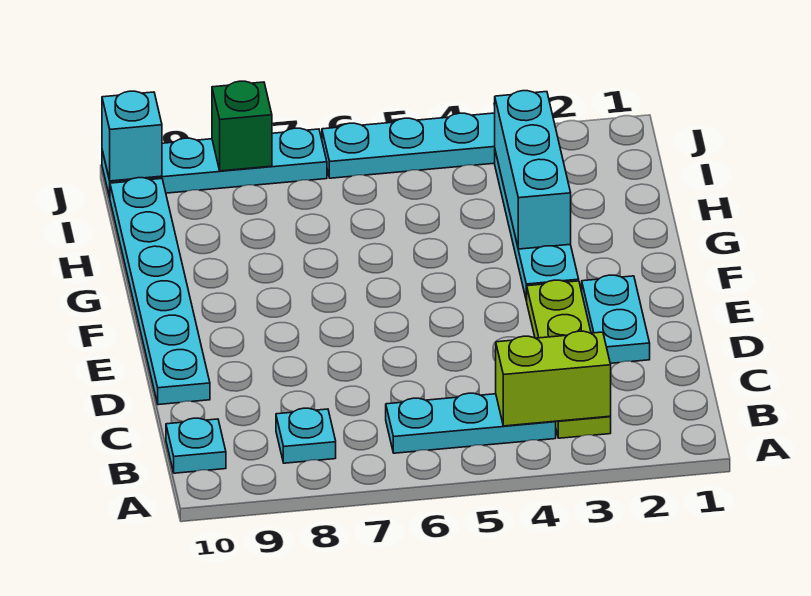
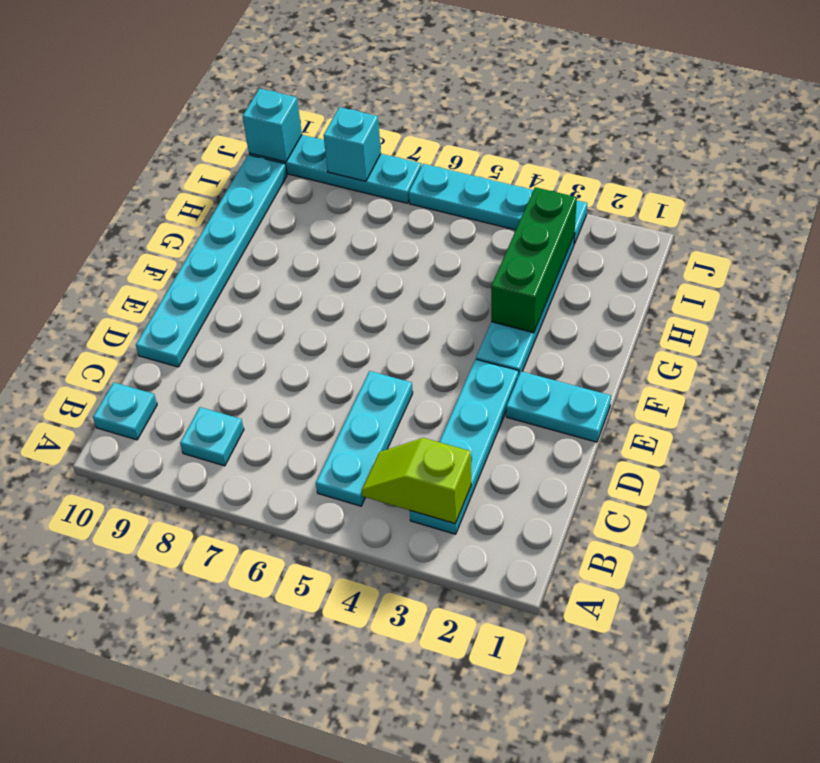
lime 1x4 plate [527,280,611,438] -> cyan 1x4 plate [410,359,519,534]
lime 1x2 brick [496,331,611,426] -> lime 1x2 slope [362,438,471,524]
cyan 1x3 plate [386,393,556,453] -> cyan 1x3 plate turned to [316,371,413,506]
cyan 1x2 plate [582,275,650,363] -> cyan 1x2 plate turned to [506,371,611,442]
cyan 1x3 brick [495,91,571,249] -> green 1x3 brick [491,187,577,333]
green 1x1 brick [212,81,272,171] -> cyan 1x1 brick [324,107,381,181]

